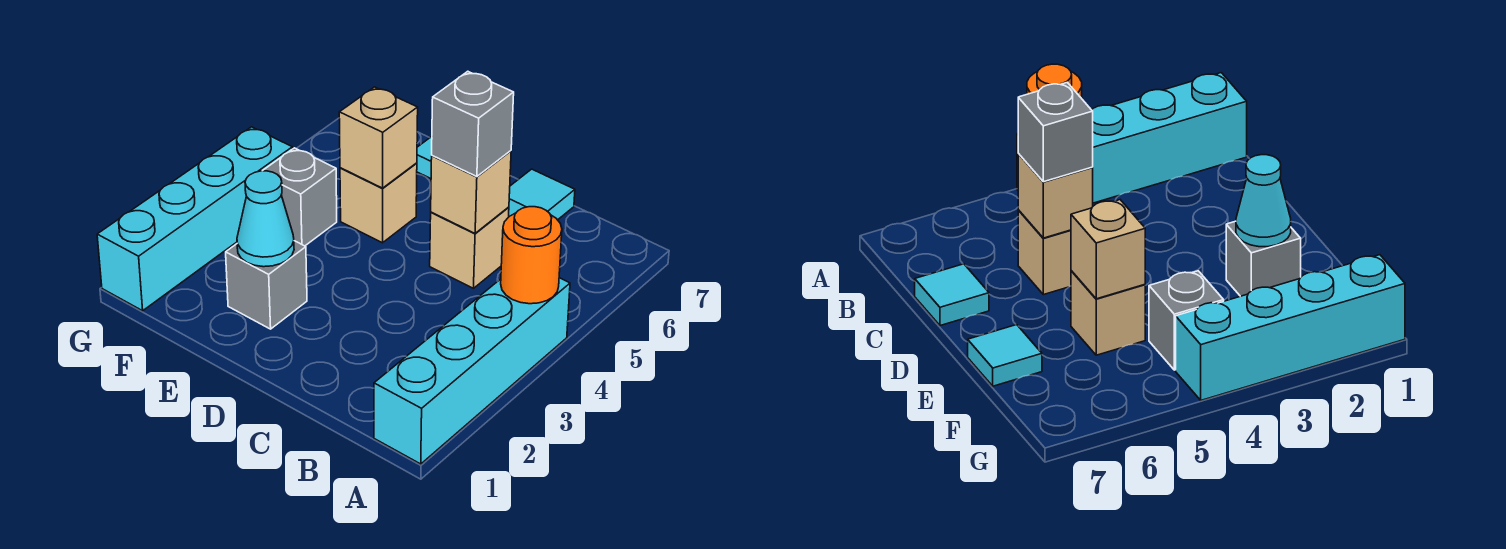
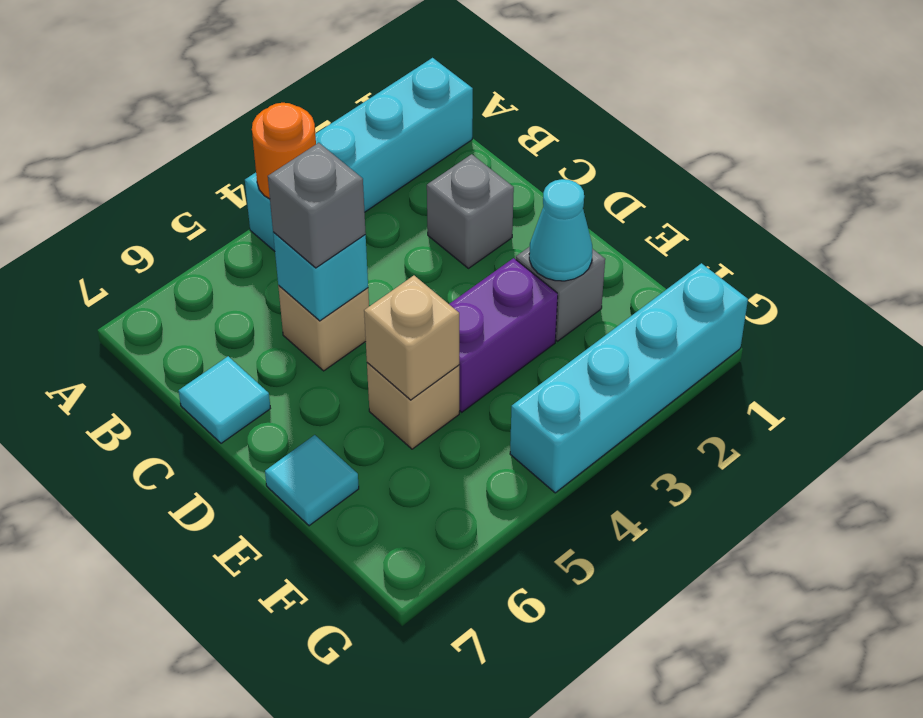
tan 1x1 brick [431,151,511,233] -> cyan 1x1 brick [273,232,368,321]
none -> purple 1x2 brick [449,258,558,412]
grey 1x1 brick [263,148,337,246] -> grey 1x1 brick moved to [427,154,514,268]

